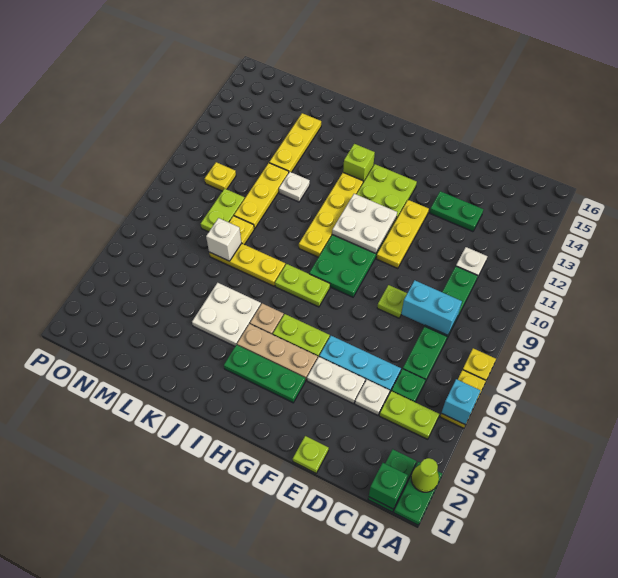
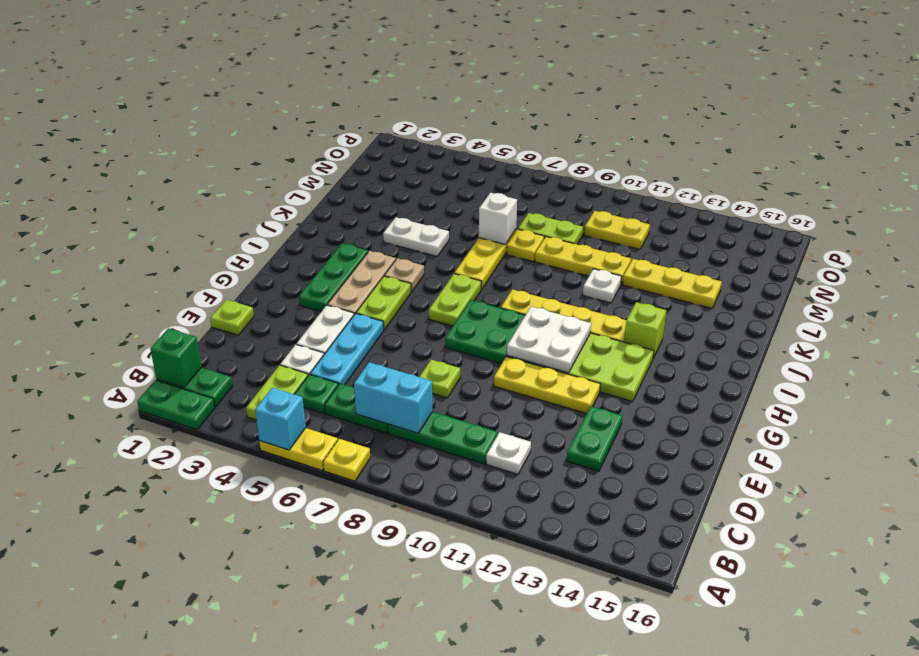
lime 1x1 cone [411,458,439,492] -> none
cyan 1x2 brick [401,280,462,335] -> cyan 1x2 brick turned to [354,362,433,433]
white 2x2 plate [192,283,261,346] -> white 1x2 plate [383,217,449,256]
yellow 1x1 plate [205,162,236,191] -> yellow 1x2 plate [584,211,650,249]

